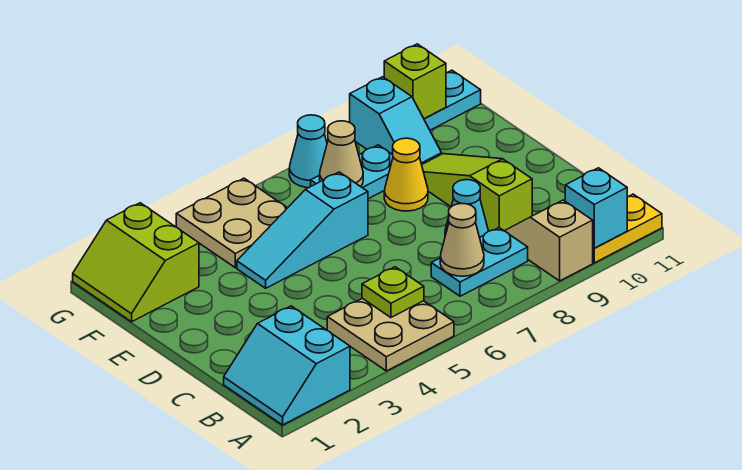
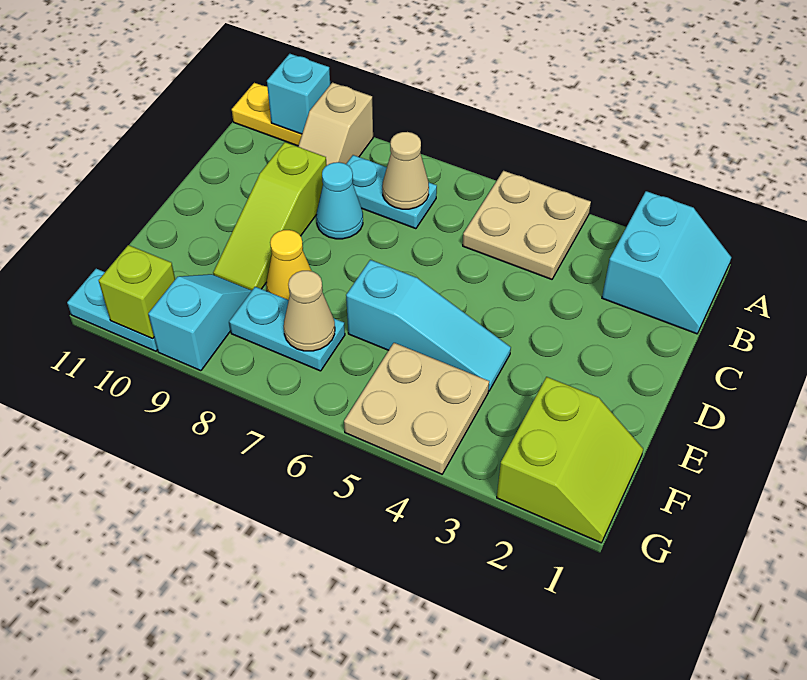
lime 1x1 plate [362,267,424,318] -> none
cyan 1x1 cone [289,115,327,188] -> none

